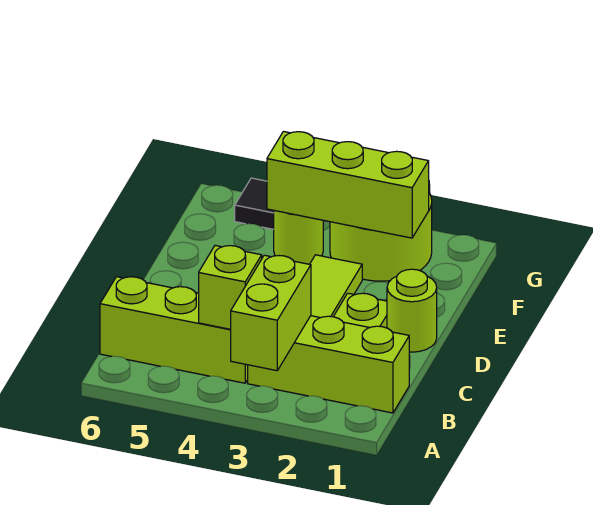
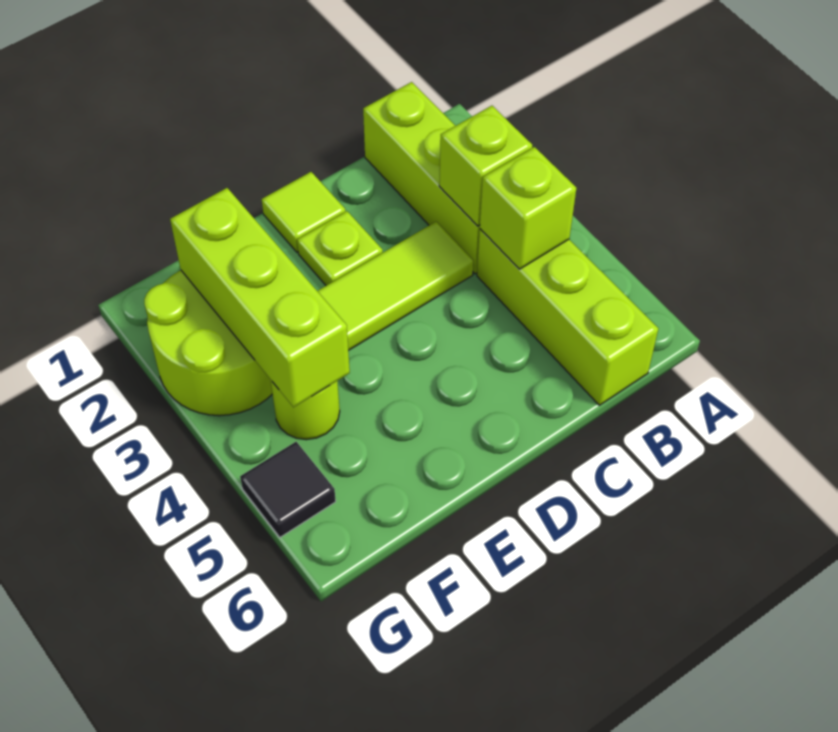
lime 1x2 brick [231,255,311,371] -> lime 1x1 brick [439,106,532,226]
lime 1x1 round brick [387,269,437,352] -> lime 1x1 tile [262,172,346,252]

